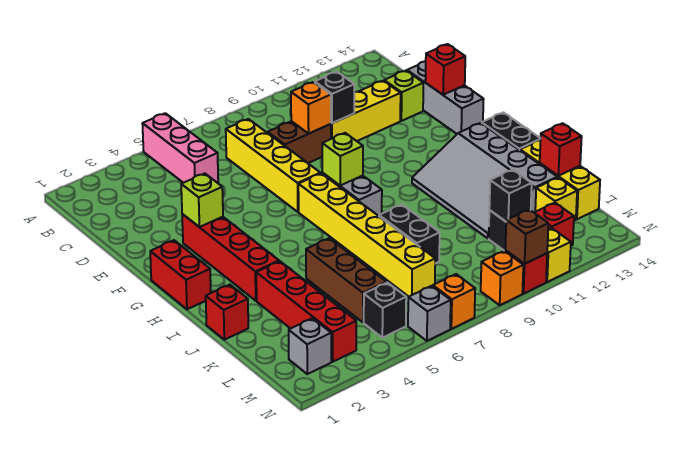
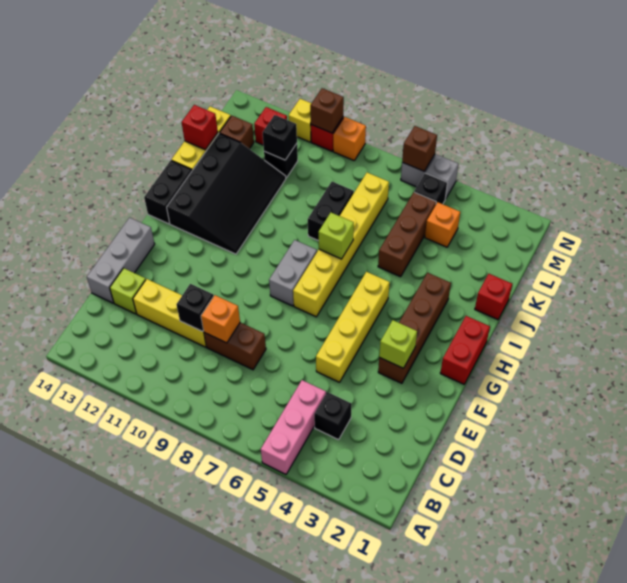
none -> black 1x1 brick [314,392,352,440]
yellow 1x4 brick [226,119,320,212] -> yellow 1x4 brick moved to [316,272,390,382]
red 1x1 brick [425,44,465,95] -> none
red 1x4 brick [182,214,279,301] -> brown 1x4 brick [378,273,451,383]
lime 1x1 brick [322,133,363,185] -> lime 1x1 brick moved to [318,213,354,259]
grey 3x4 slope [412,123,557,238] -> black 3x4 slope [167,133,286,254]
red 1x4 brick [256,261,356,362] -> none
yellow 1x1 brick [535,178,577,221] -> brown 1x1 brick [220,116,254,149]
grey 1x1 brick [289,318,331,374] -> grey 1x1 brick moved to [426,155,458,199]
none -> brown 1x1 brick [402,126,437,171]
orange 1x1 brick [433,274,475,329] -> orange 1x1 brick moved to [425,202,460,247]

